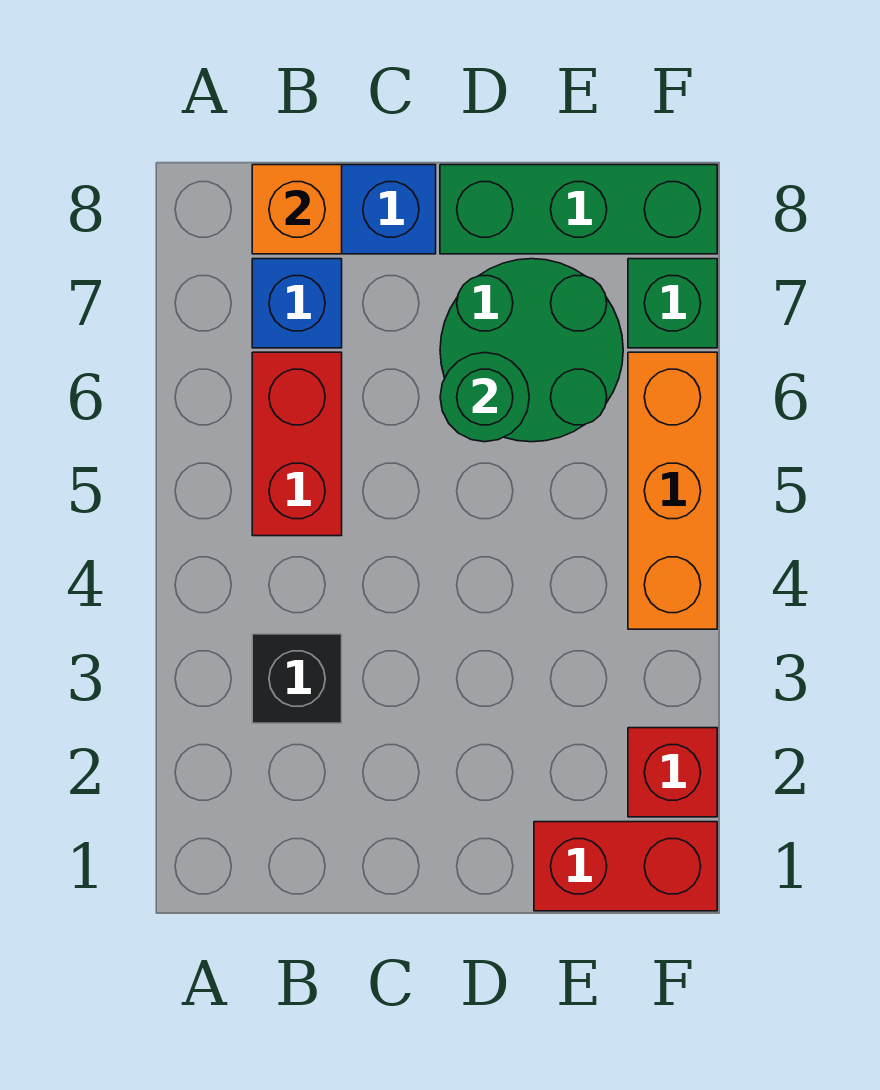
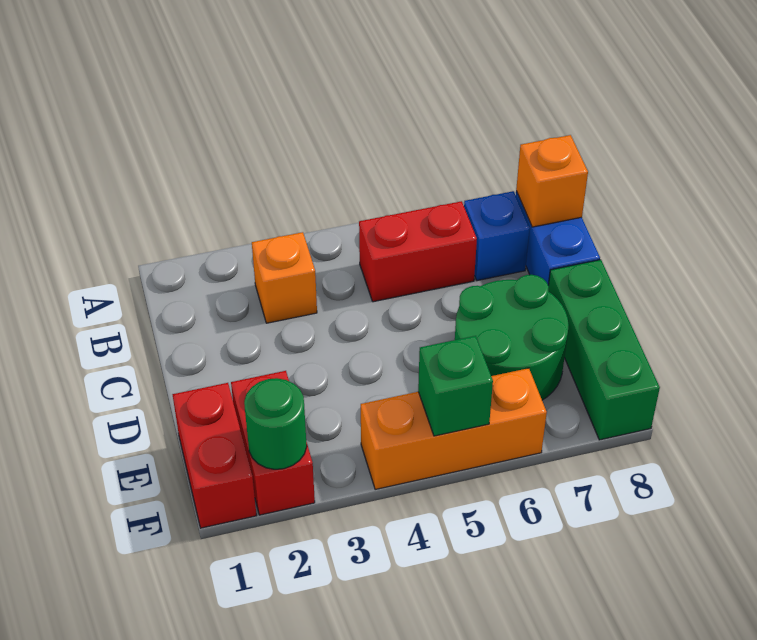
black 1x1 brick [252,634,342,723] -> orange 1x1 brick [252,232,317,323]
green 1x1 round brick [440,353,529,442] -> green 1x1 round brick moved to [244,378,307,469]
red 1x1 brick [628,728,717,817] -> red 1x2 brick [231,371,315,515]
green 1x1 brick [628,259,717,348] -> green 1x1 brick moved to [418,336,493,436]

